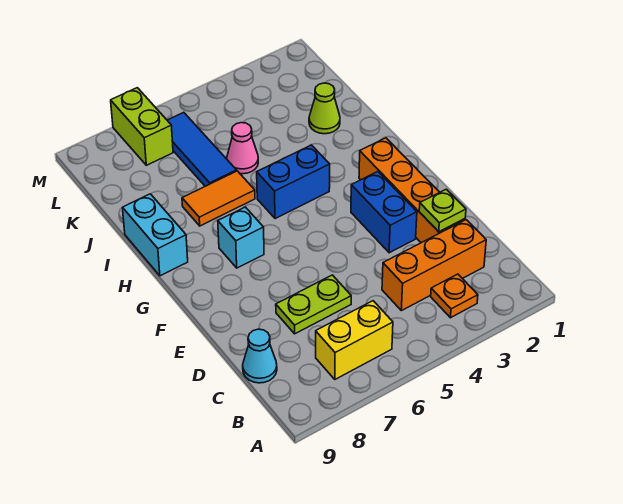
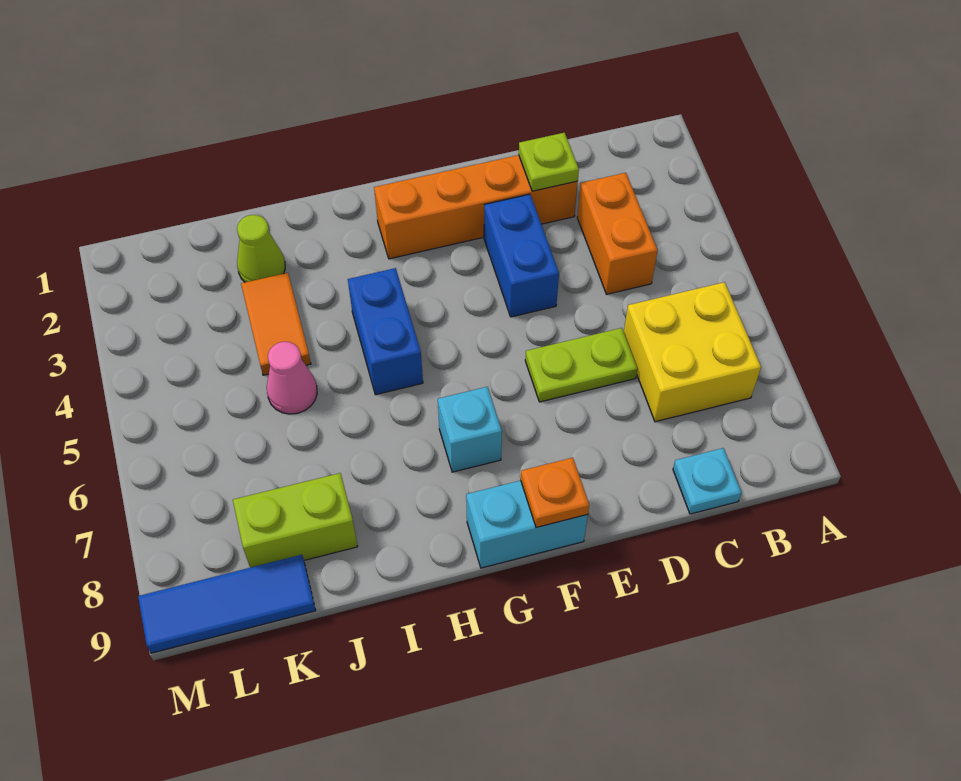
orange 1x1 plate [431,274,478,318] -> orange 1x1 plate moved to [521,458,589,528]
yellow 1x2 brick [316,301,393,379] -> yellow 2x2 brick [624,282,761,422]
orange 1x3 brick [382,220,486,311] -> orange 1x2 brick [577,173,658,294]
cyan 1x1 cone [243,329,277,383] -> cyan 1x1 plate [673,448,742,514]
lime 1x2 plate [276,275,351,334] -> lime 1x2 plate turned to [525,328,638,402]
blue 1x2 brick [351,172,417,253] -> blue 1x2 brick turned to [484,194,559,317]
cyan 1x2 brick [122,194,188,276] -> cyan 1x2 brick moved to [466,480,588,568]
orange 1x2 tile [182,171,255,226] -> orange 1x2 tile moved to [241,273,311,375]
blue 1x3 tile [167,112,237,186] -> blue 1x3 tile moved to [138,555,316,653]
lime 1x2 brick [111,88,173,165] -> lime 1x2 brick moved to [233,473,358,568]

